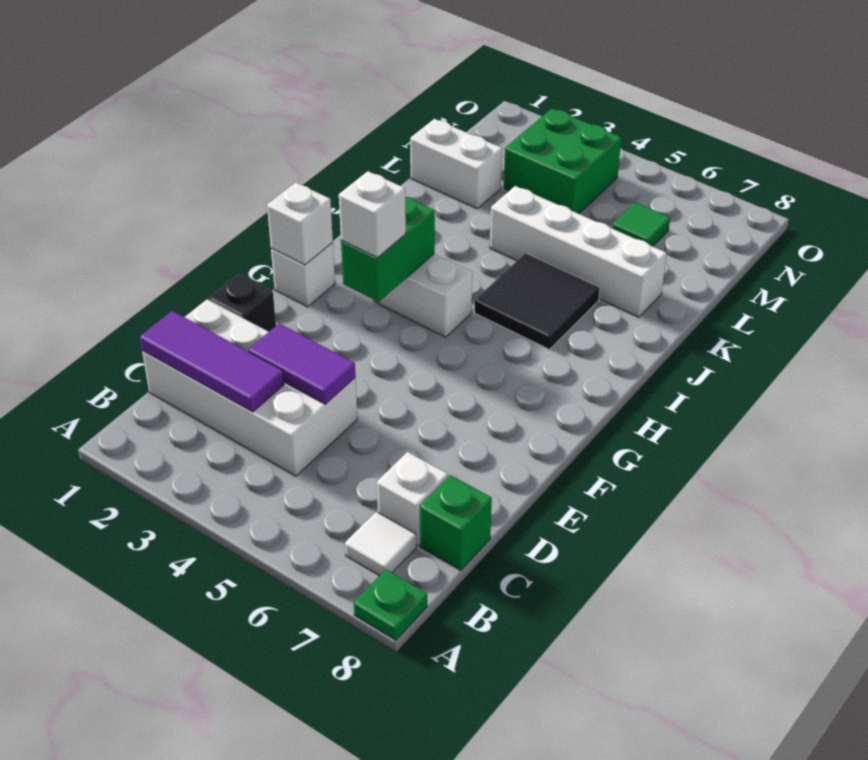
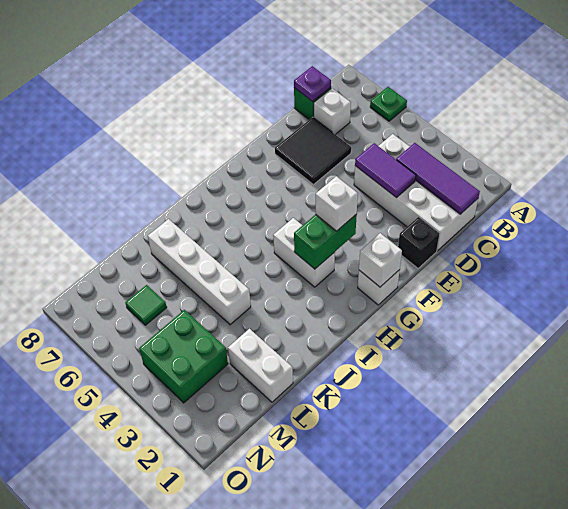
green 1x1 plate [354,569,427,640] -> green 1x1 plate moved to [370,87,407,121]
white 1x1 tile [345,512,416,576] -> none
none -> purple 1x1 plate [294,66,331,102]
black 2x2 tile [475,253,600,349] -> black 2x2 tile moved to [275,117,351,185]

